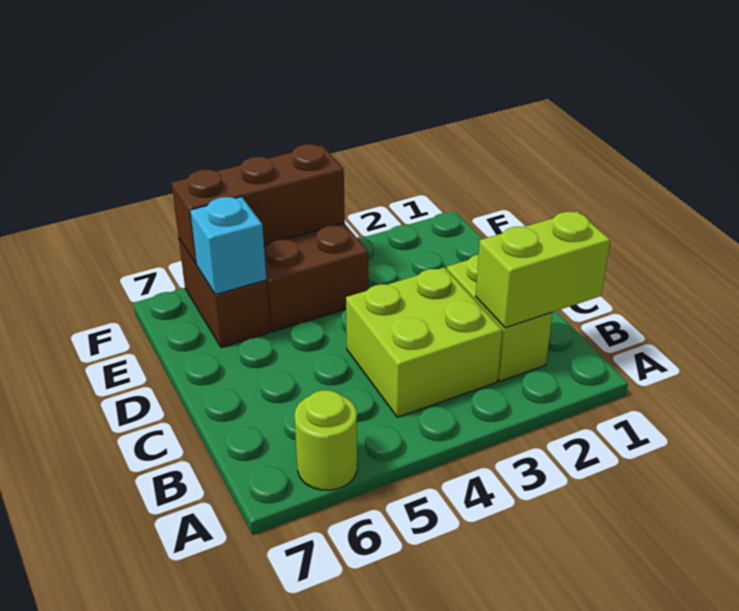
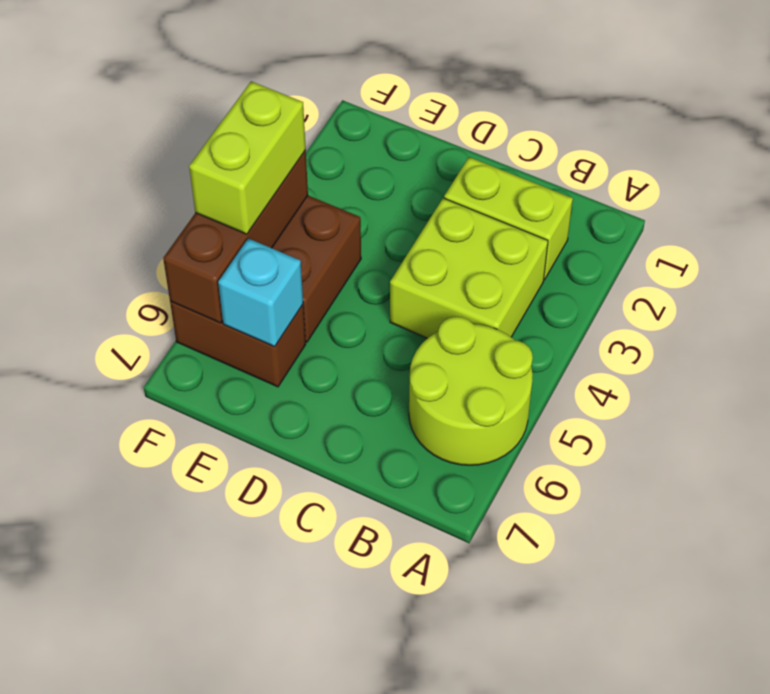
lime 1x1 round brick [295,390,357,490] -> lime 2x2 round brick [409,317,533,465]
lime 1x2 brick [476,211,610,328] -> lime 1x2 brick moved to [189,81,306,234]

